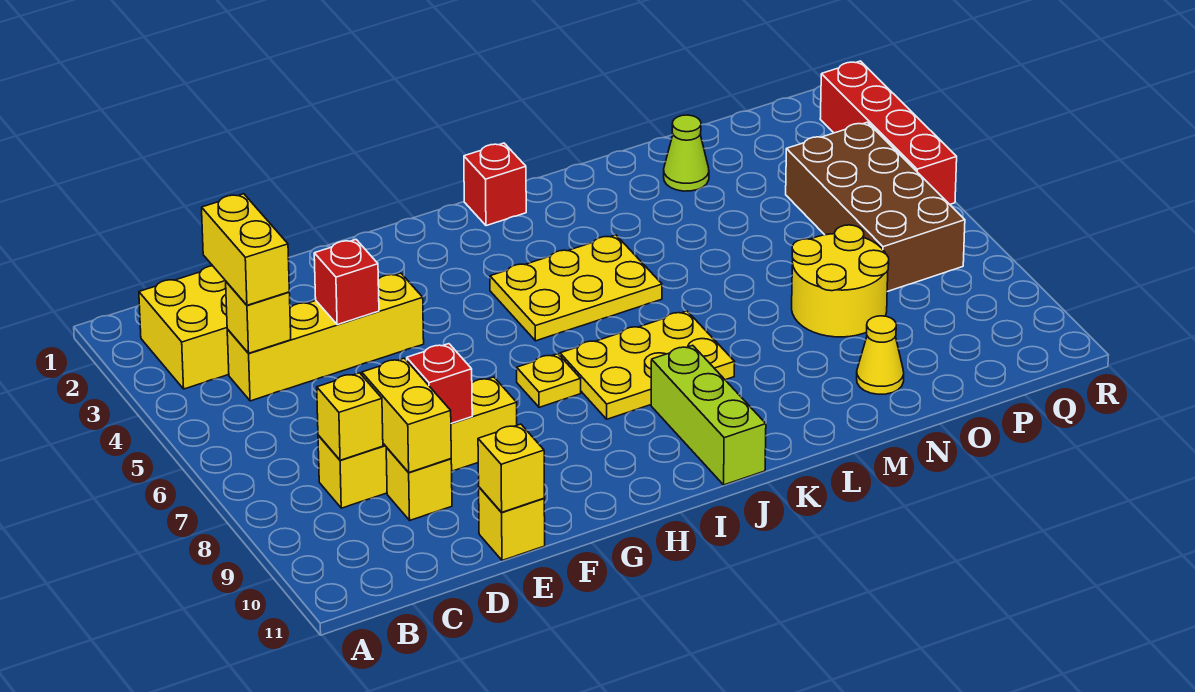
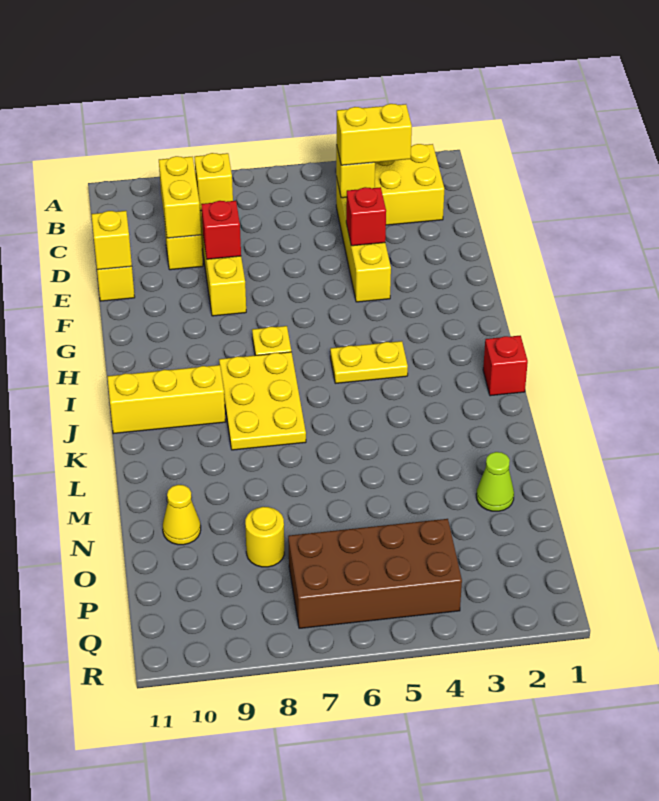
yellow 1x2 brick [362,358,451,472] -> yellow 1x2 brick turned to [159,156,201,238]
yellow 2x3 plate [490,235,662,341] -> yellow 1x2 plate [330,341,408,383]
lime 1x3 brick [651,345,766,485] -> yellow 1x3 brick [107,365,225,434]
yellow 2x2 round brick [792,225,889,337] -> yellow 1x1 round brick [245,507,284,567]
red 1x4 brick [820,61,957,204] -> none

